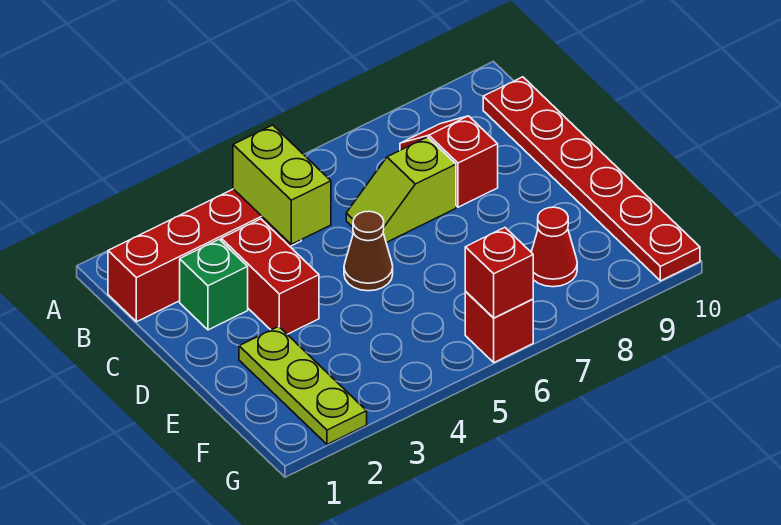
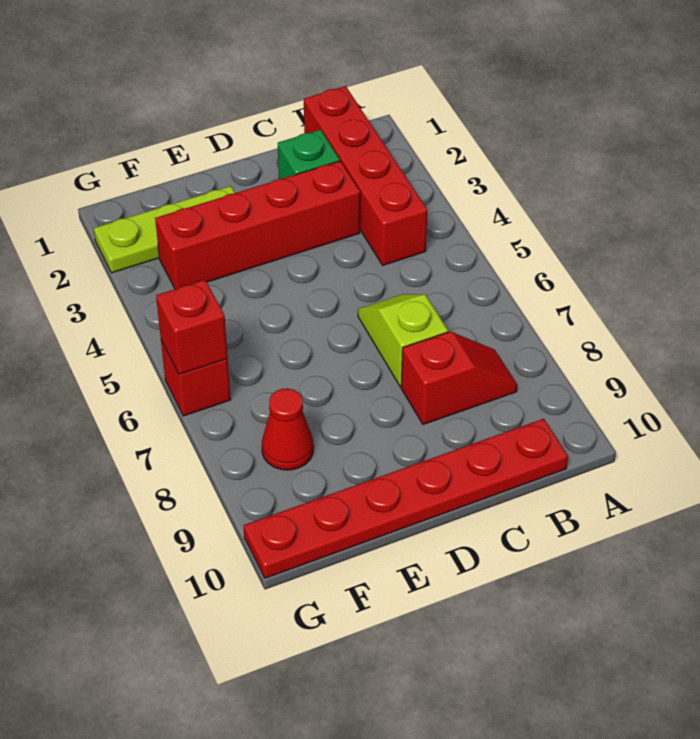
lime 1x2 brick [233,125,331,244] -> none
red 1x2 brick [221,219,319,334] -> red 1x4 brick [155,161,360,289]
brown 1x1 cone [344,211,393,291] -> none

